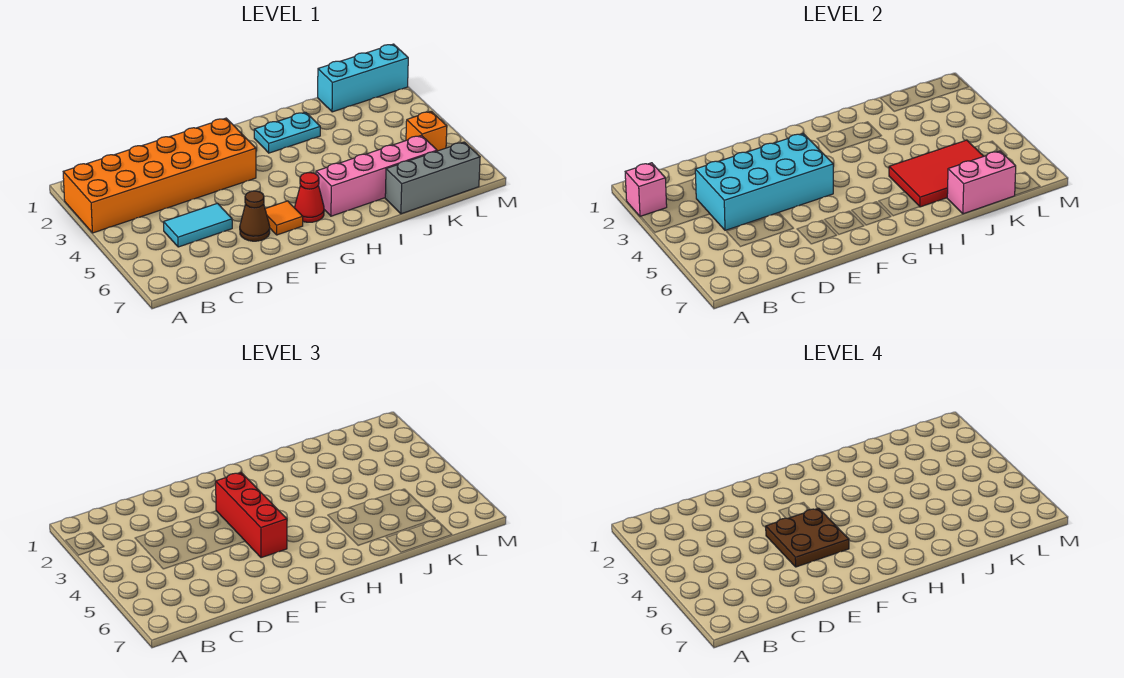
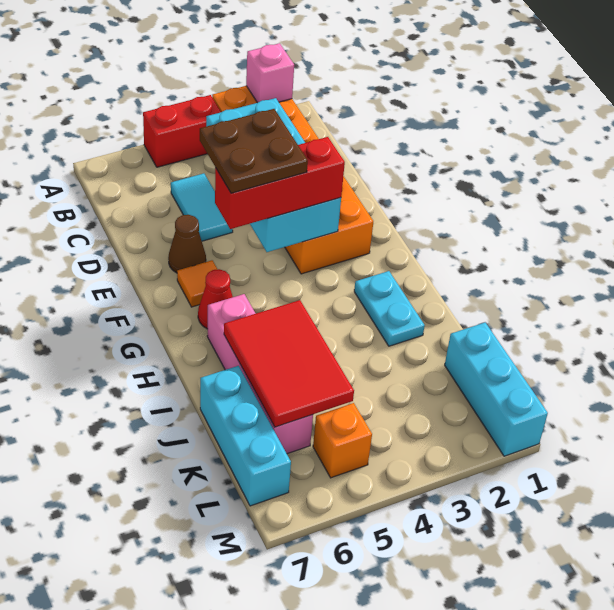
none -> red 1x2 brick [143,95,221,167]
grey 1x3 brick [385,142,480,214] -> cyan 1x3 brick [200,366,291,506]
pink 1x2 brick [947,151,1016,214] -> none

